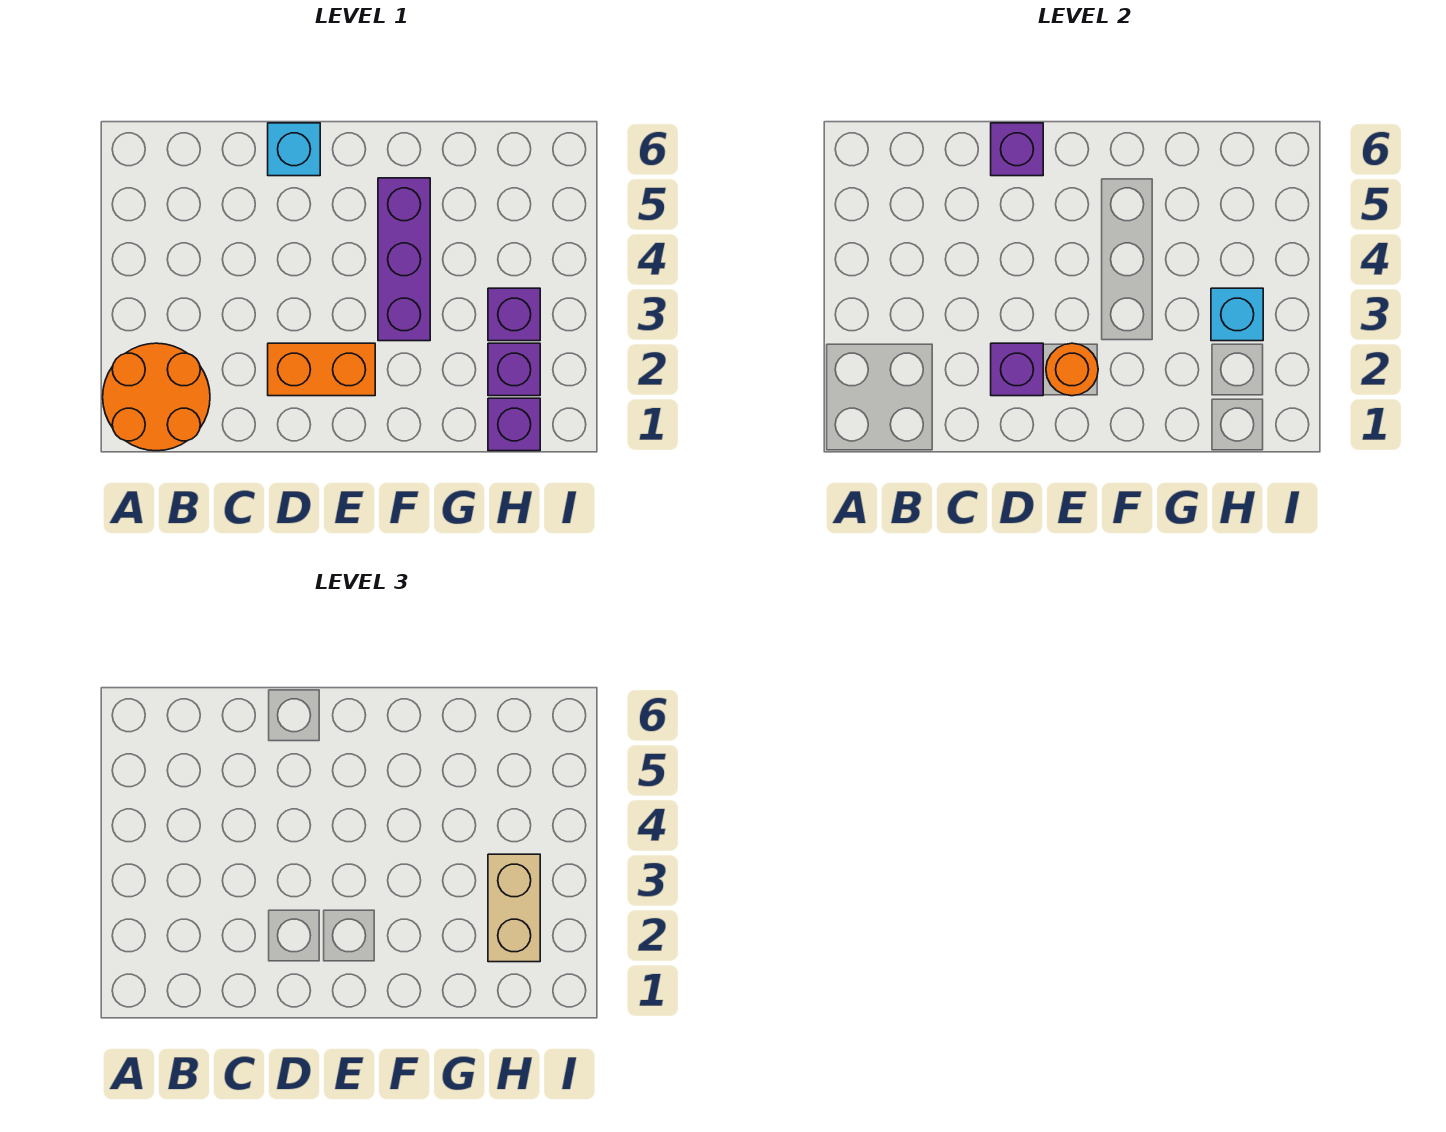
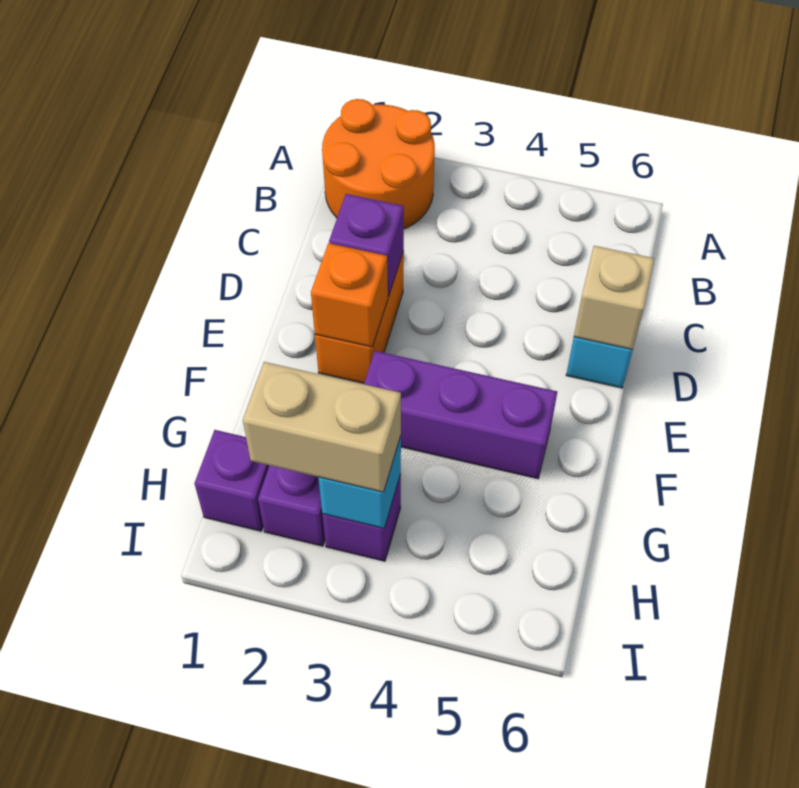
purple 1x1 brick [991,123,1043,176] -> tan 1x1 brick [574,246,654,350]
orange 1x1 round brick [1046,343,1098,396] -> orange 1x1 brick [311,243,388,347]

